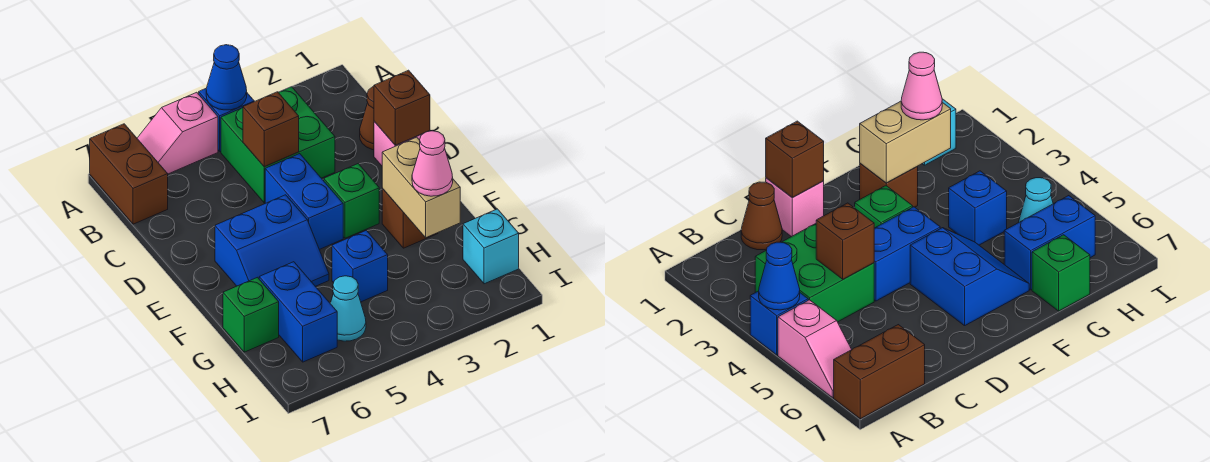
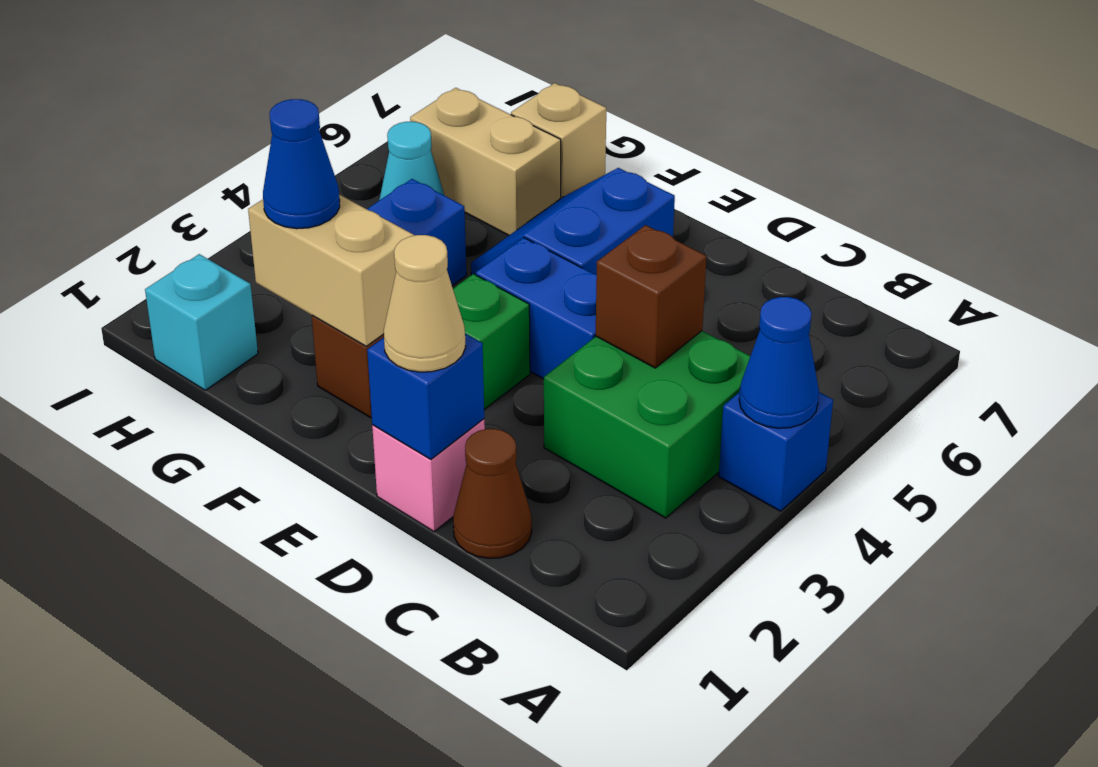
pink 1x2 slope [137,92,218,174] -> none
brown 1x2 brick [90,124,168,224] -> none
brown 1x1 brick [374,70,430,145] -> blue 1x1 brick [367,333,484,459]
none -> tan 1x1 cone [384,235,465,372]
pink 1x1 cone [412,131,453,196] -> blue 1x1 cone [263,99,340,229]
blue 1x2 brick [259,262,337,362] -> tan 1x2 brick [410,88,561,235]
green 1x1 brick [223,277,279,352] -> tan 1x1 brick [511,83,606,199]

